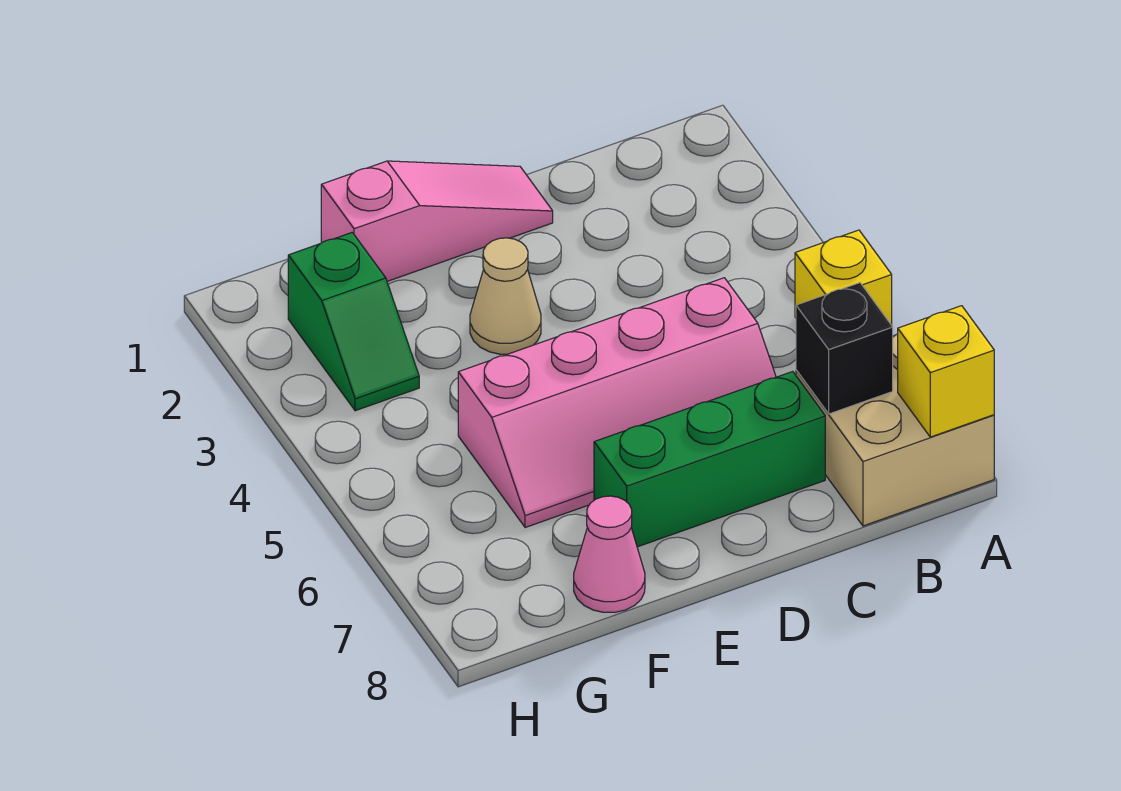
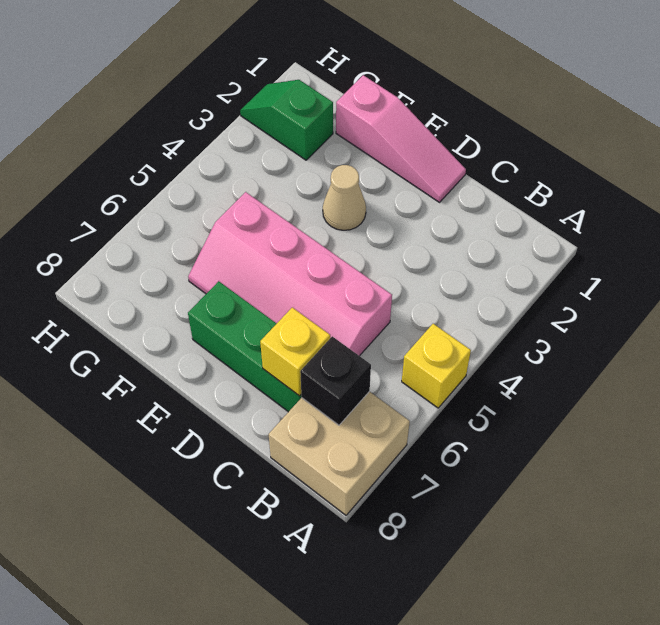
yellow 1x1 brick [898,306,994,437] -> yellow 1x1 brick moved to [260,307,330,396]
pink 1x1 cone [574,496,645,612] -> none
green 1x2 slope [288,232,419,411] -> green 1x2 slope turned to [240,80,333,160]

